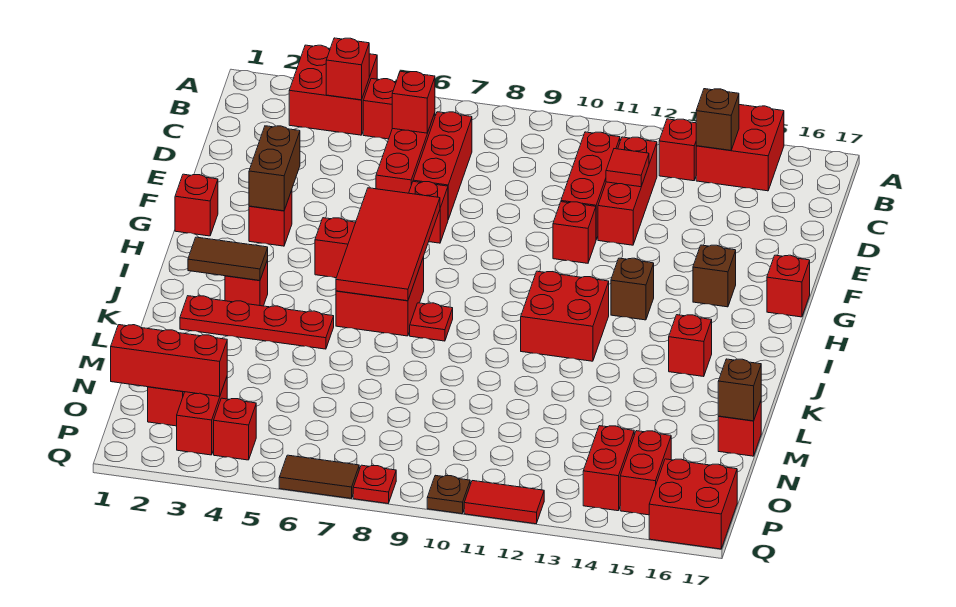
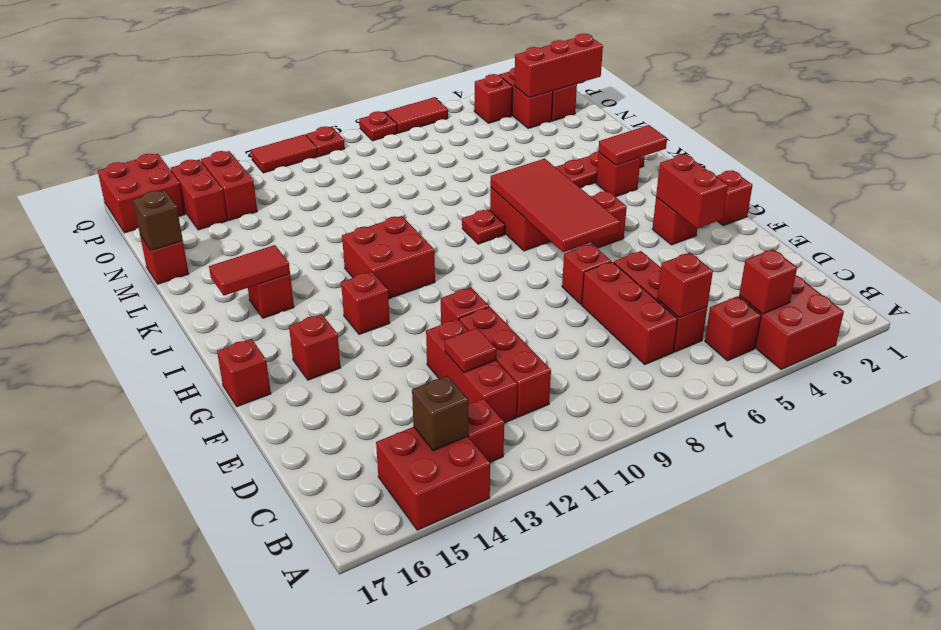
brown 1x2 brick [249,126,300,211] -> red 1x2 brick [656,154,728,229]
brown 1x1 brick [693,245,736,307] -> red 1x1 brick [289,314,341,380]
brown 1x1 brick [611,258,654,320] -> red 1x1 brick [341,272,390,334]
brown 1x2 tile [188,237,268,280] -> red 1x2 tile [598,125,667,165]
none -> red 1x2 tile [209,245,290,296]
brown 1x2 tile [279,455,359,498] -> red 1x2 tile [385,97,448,133]
brown 1x1 plate [427,475,470,514] -> red 1x1 plate [306,126,345,157]

